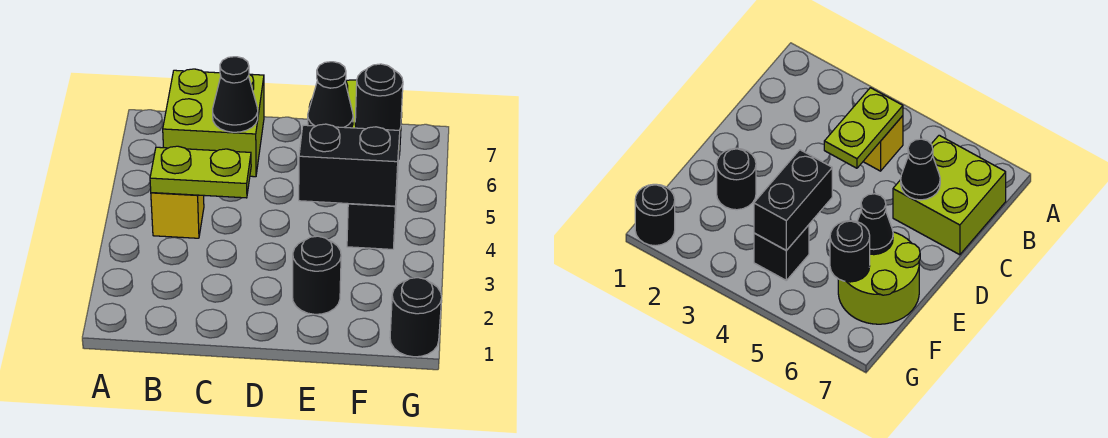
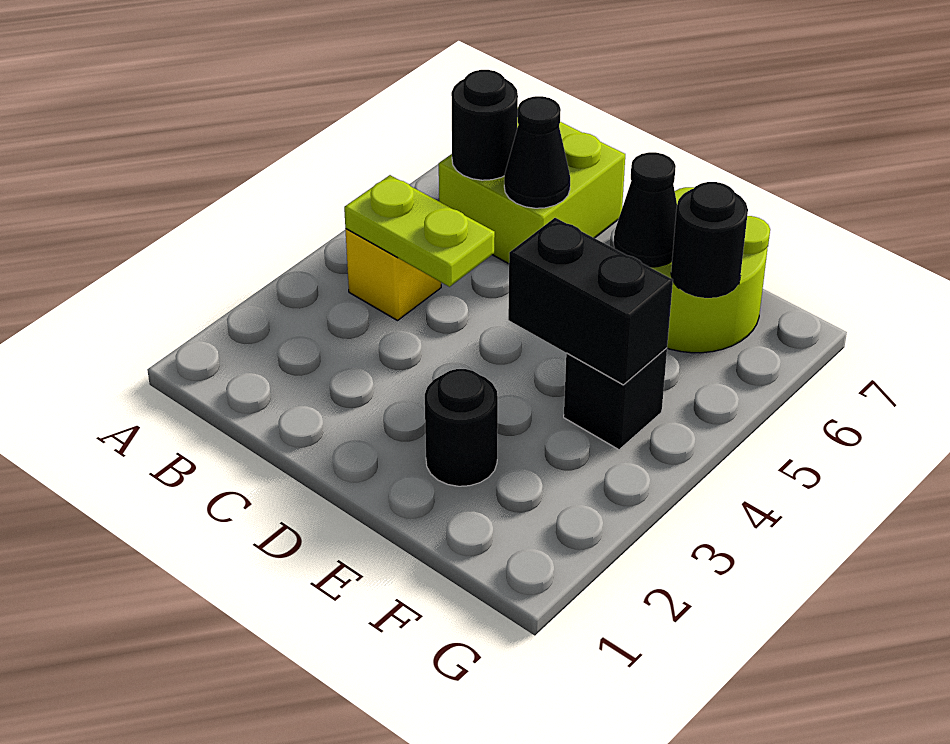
black 1x1 round brick [390,278,442,357] -> black 1x1 round brick moved to [451,70,518,180]

